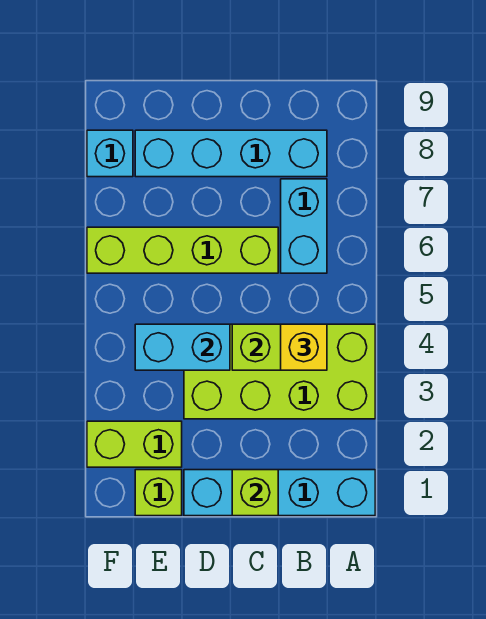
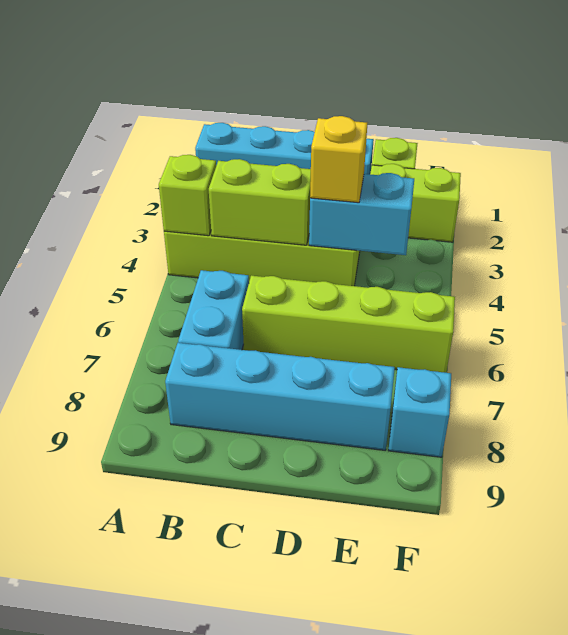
yellow 1x1 brick [281,324,327,370] -> yellow 1x1 brick moved to [310,116,367,203]
lime 1x1 brick [232,470,278,516] -> lime 1x1 brick moved to [159,155,216,236]

